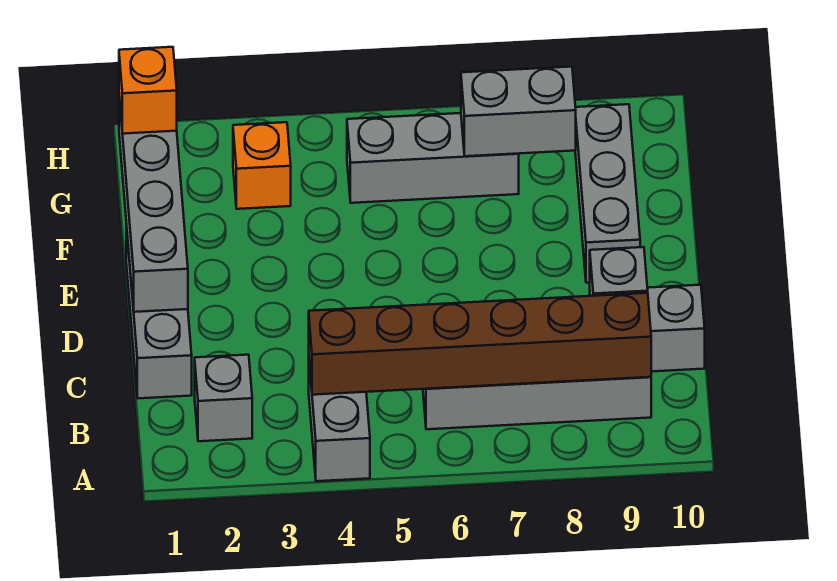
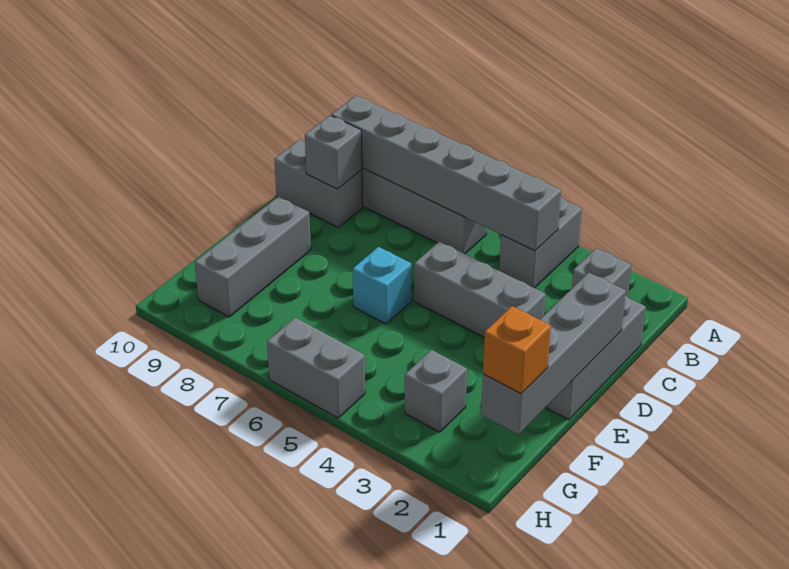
brown 1x6 brick [309,293,651,395] -> grey 1x6 brick [331,96,561,251]
none -> cyan 1x1 brick [353,247,411,324]
orange 1x1 brick [233,122,291,209] -> grey 1x1 brick [405,350,467,432]
grey 1x3 brick [347,113,519,203] -> grey 1x3 brick moved to [414,241,546,338]
grey 1x2 brick [461,67,576,156] -> grey 1x2 brick moved to [267,318,365,418]

